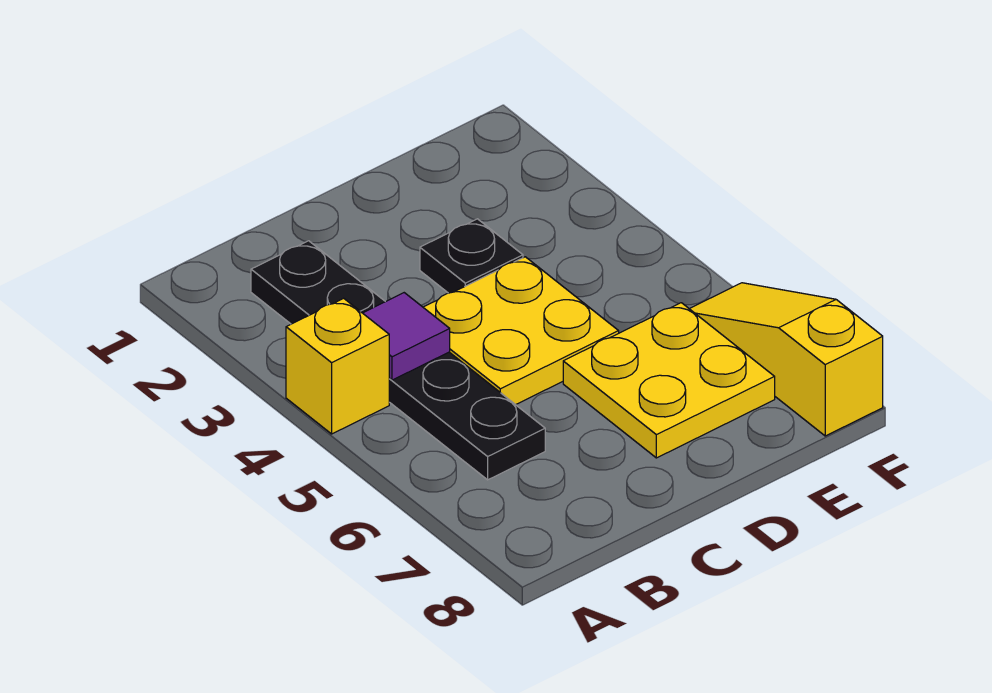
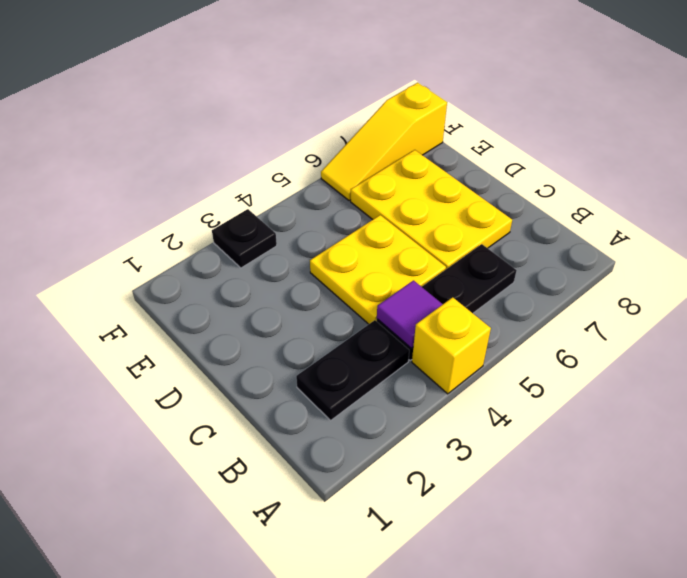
black 1x1 plate [420,219,523,293] -> black 1x1 plate moved to [212,209,277,268]
yellow 2x2 plate [563,303,775,458] -> yellow 2x3 plate [351,150,512,269]

